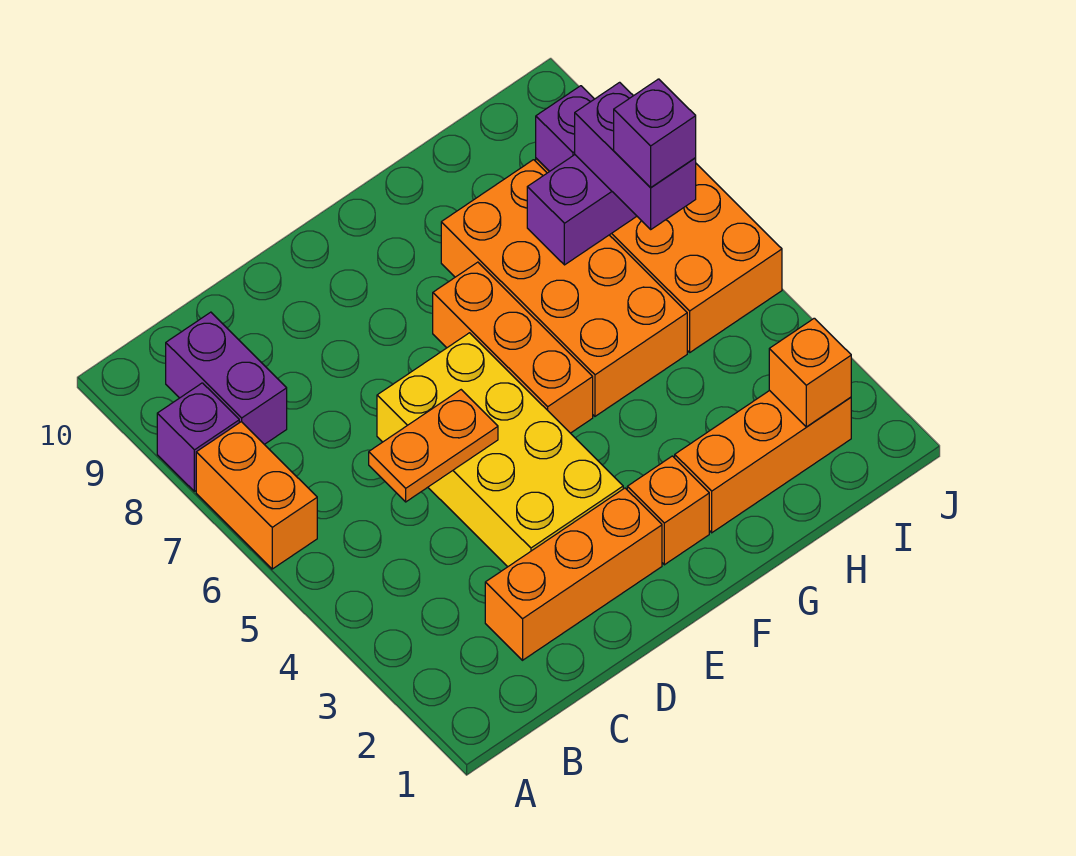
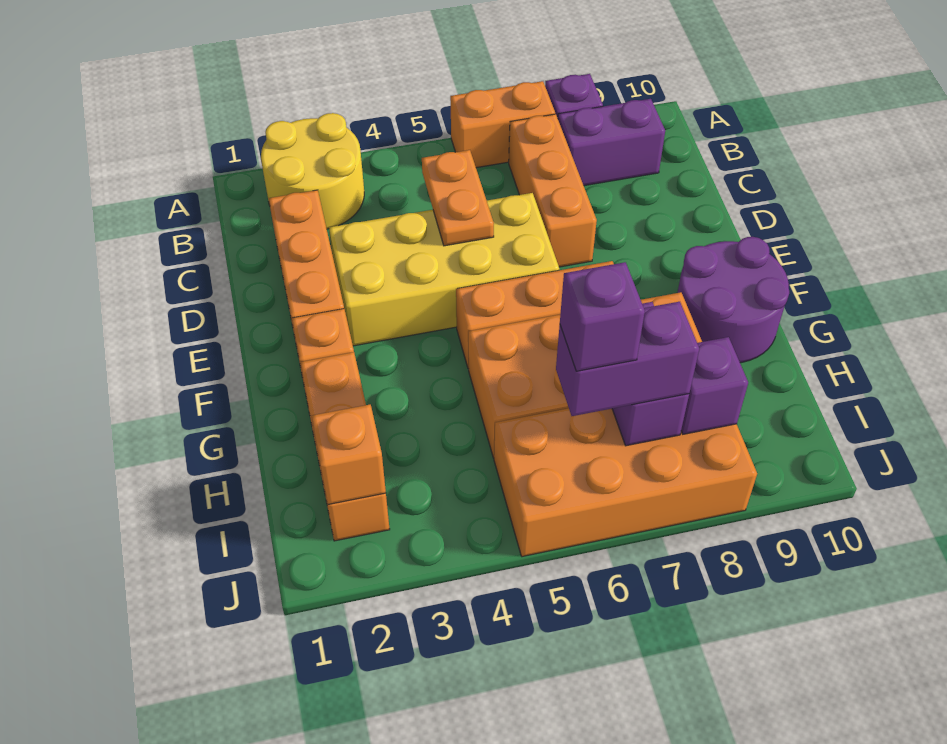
none -> yellow 2x2 round brick [261,113,364,229]
none -> orange 1x3 brick [509,114,597,267]
none -> purple 2x2 round brick [677,237,789,363]

